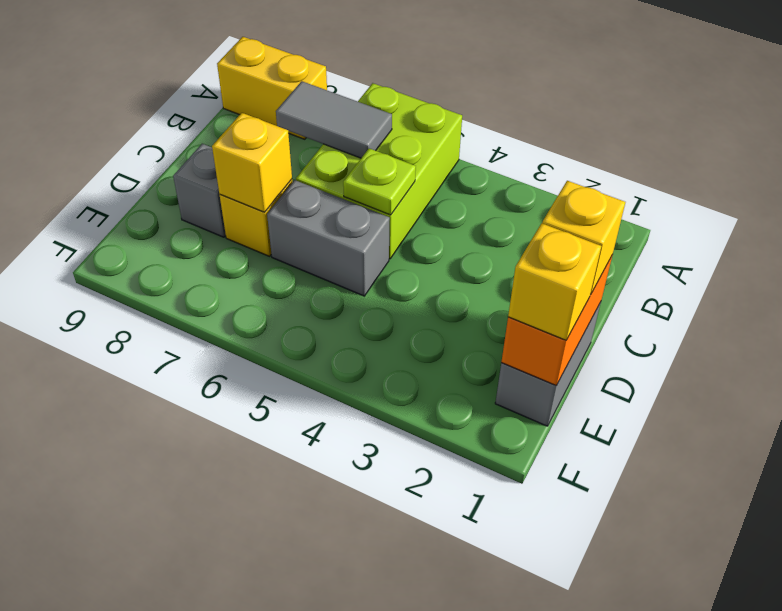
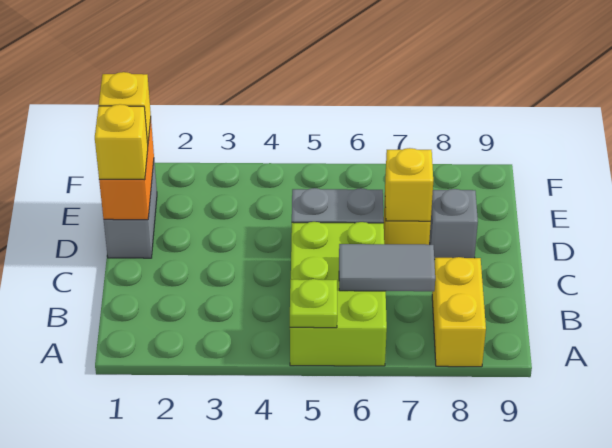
yellow 1x2 brick [217,37,327,139] -> yellow 1x2 brick turned to [432,257,486,367]
lime 1x1 plate [343,148,416,215] -> lime 1x1 plate moved to [290,279,337,328]

